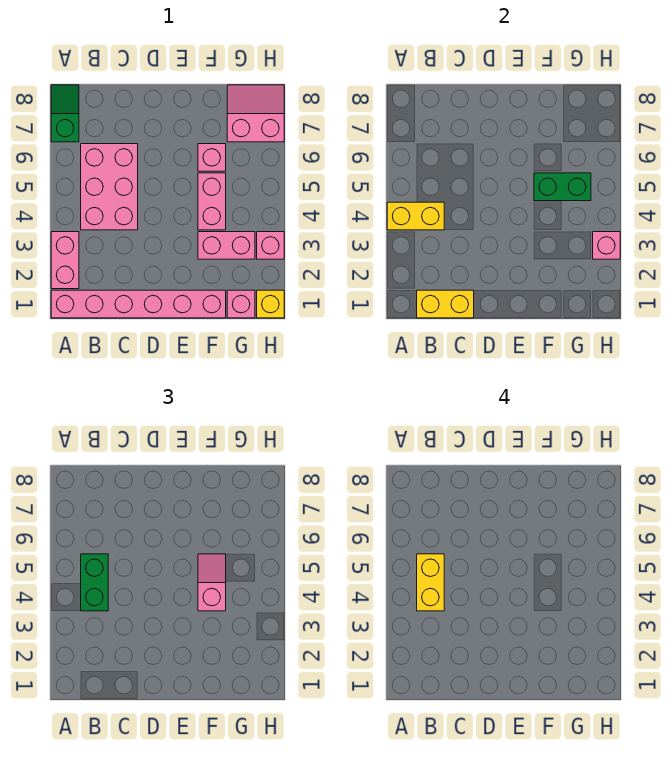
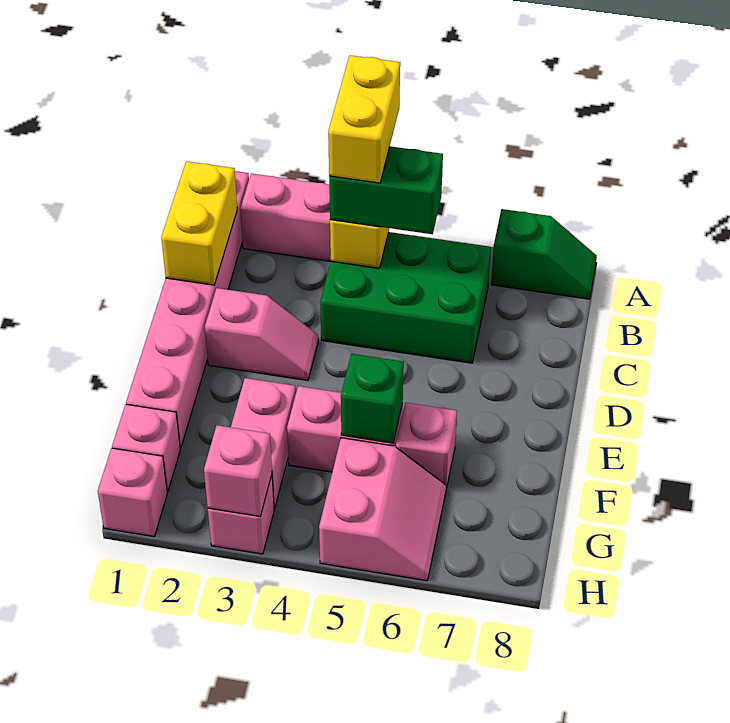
pink 2x3 brick [81,144,138,230] -> green 2x3 brick [320,232,491,363]
yellow 1x2 brick [417,554,444,611] -> yellow 1x2 brick turned to [328,55,400,183]
pink 1x2 slope [198,554,226,611] -> pink 1x2 slope moved to [205,288,318,380]
green 1x2 brick [534,173,591,201] -> green 1x1 brick [341,354,404,443]
pink 2x2 slope [227,85,284,142] -> pink 2x2 slope moved to [319,438,446,581]
yellow 1x1 brick [257,290,284,318] -> pink 1x1 brick [98,448,167,537]

